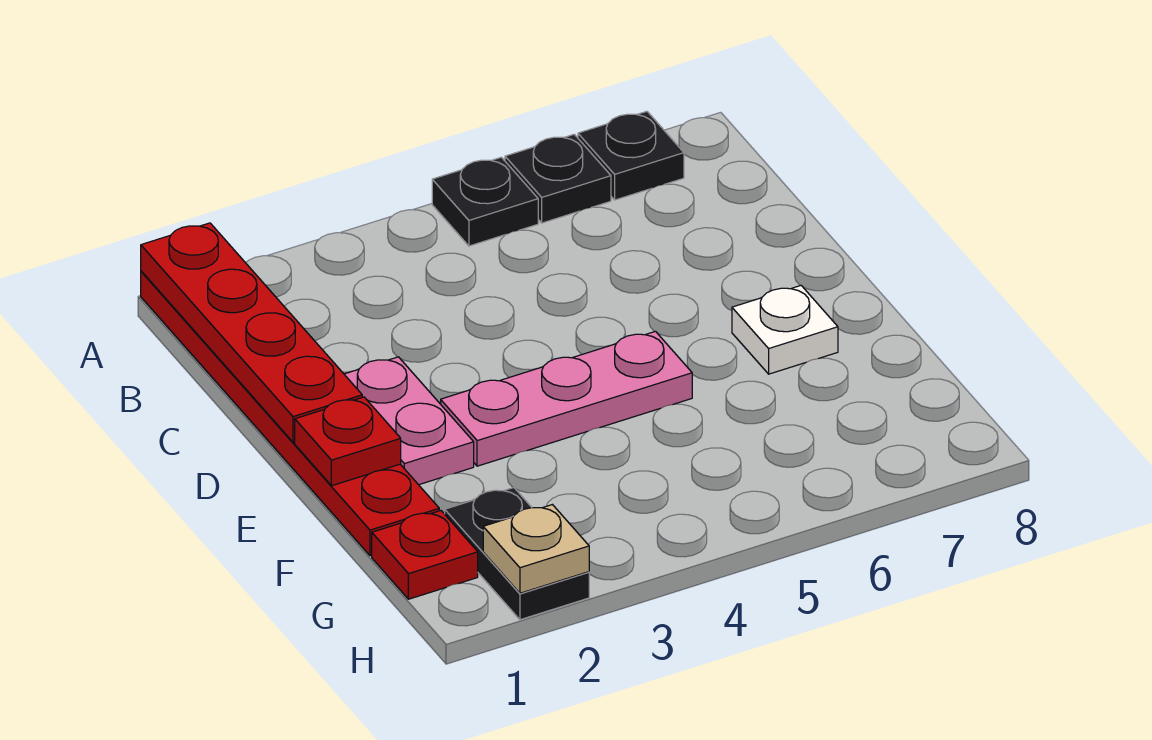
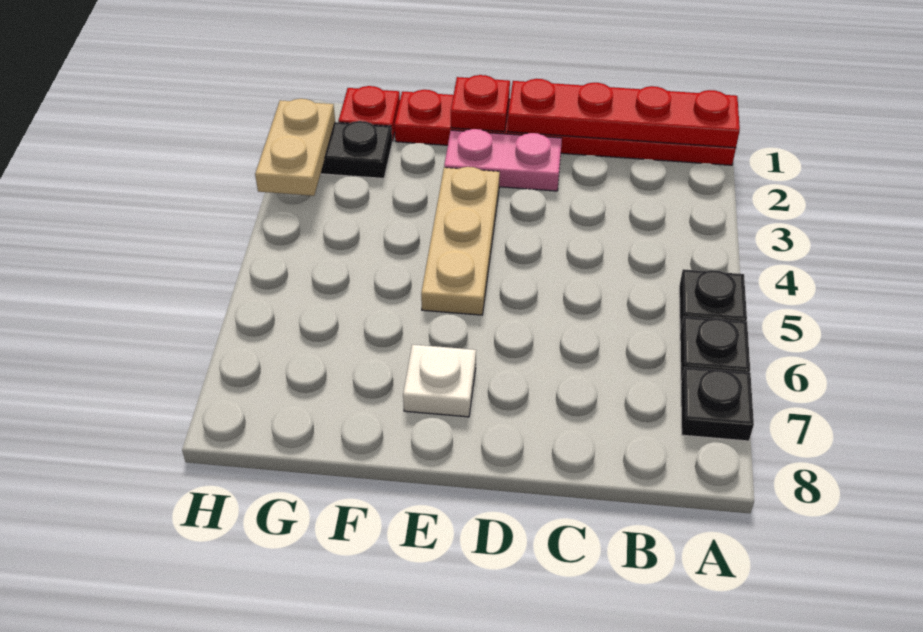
pink 1x3 plate [441,331,692,466] -> tan 1x3 plate [421,167,500,315]
tan 1x1 plate [483,505,589,593] -> tan 1x2 plate [255,99,335,196]

